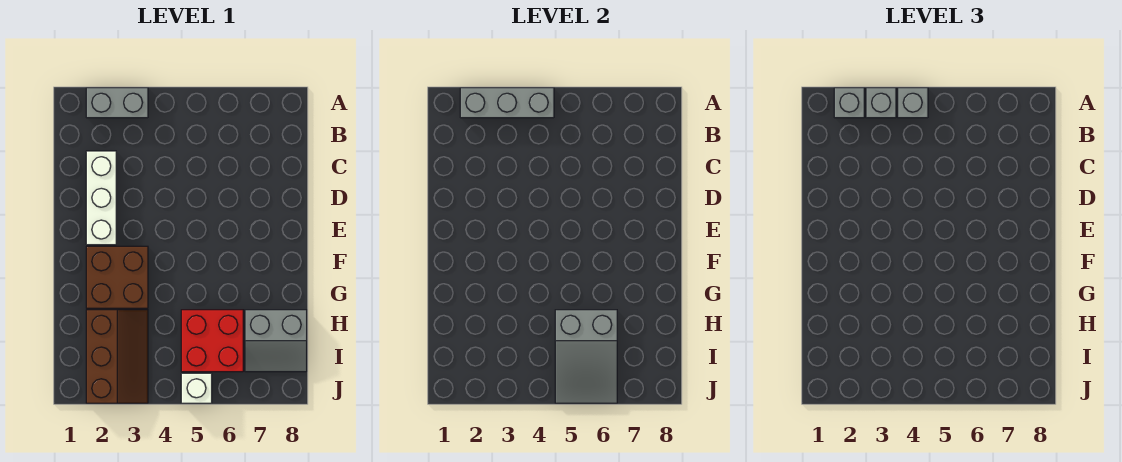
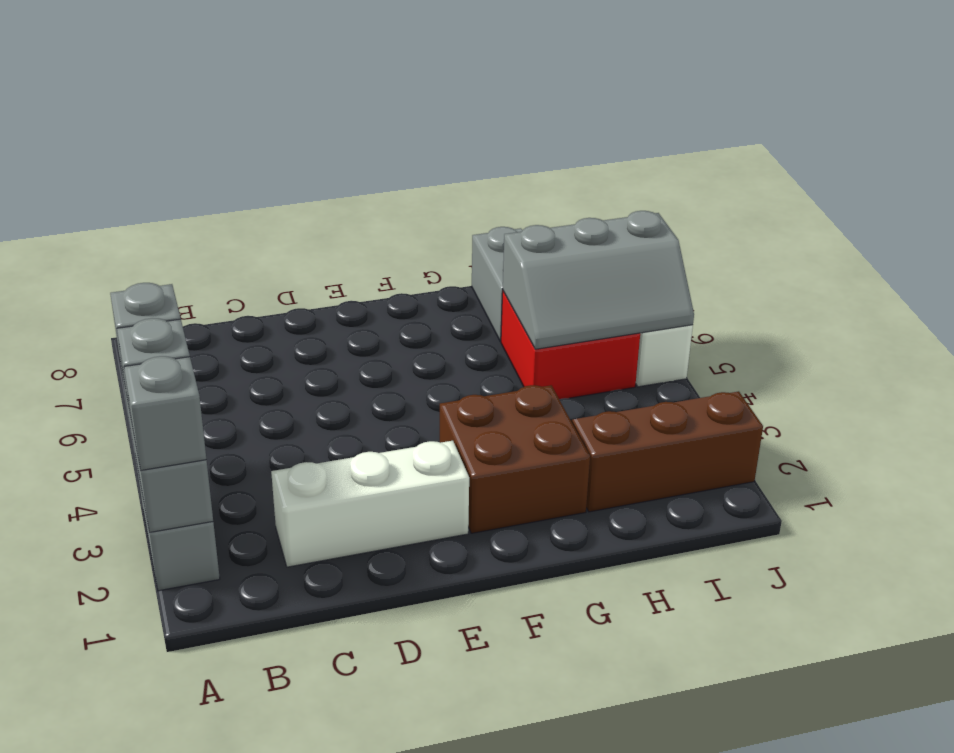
grey 2x3 slope [555,310,617,403] -> grey 2x3 slope turned to [503,211,694,349]

